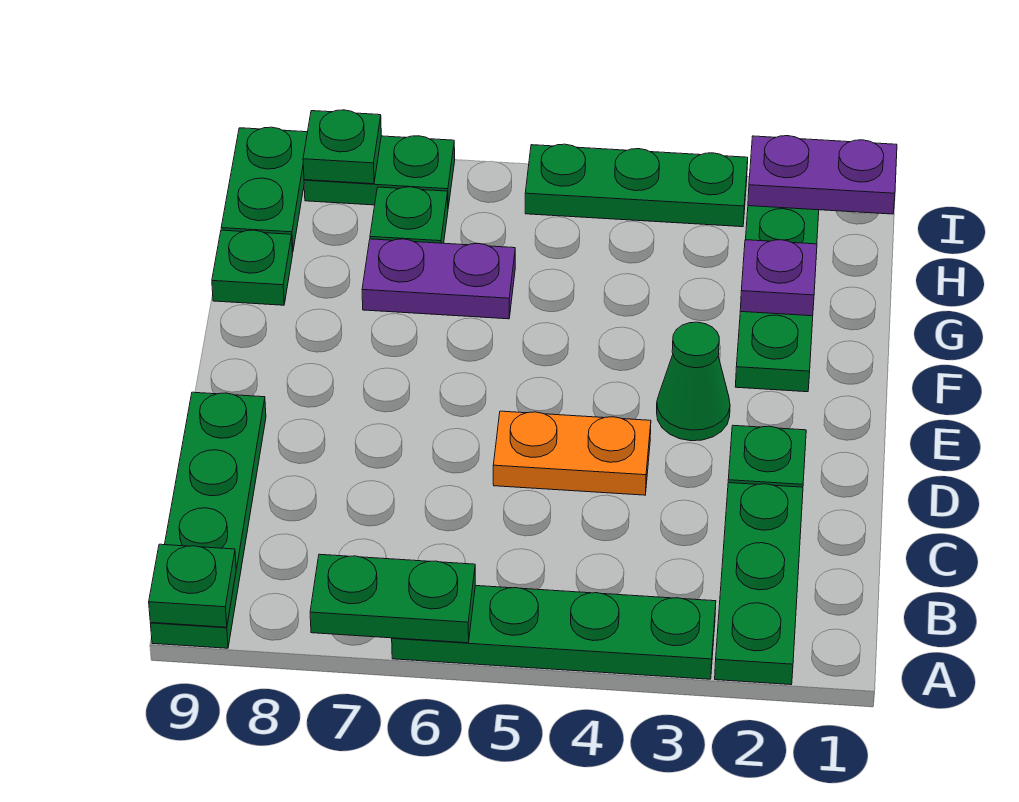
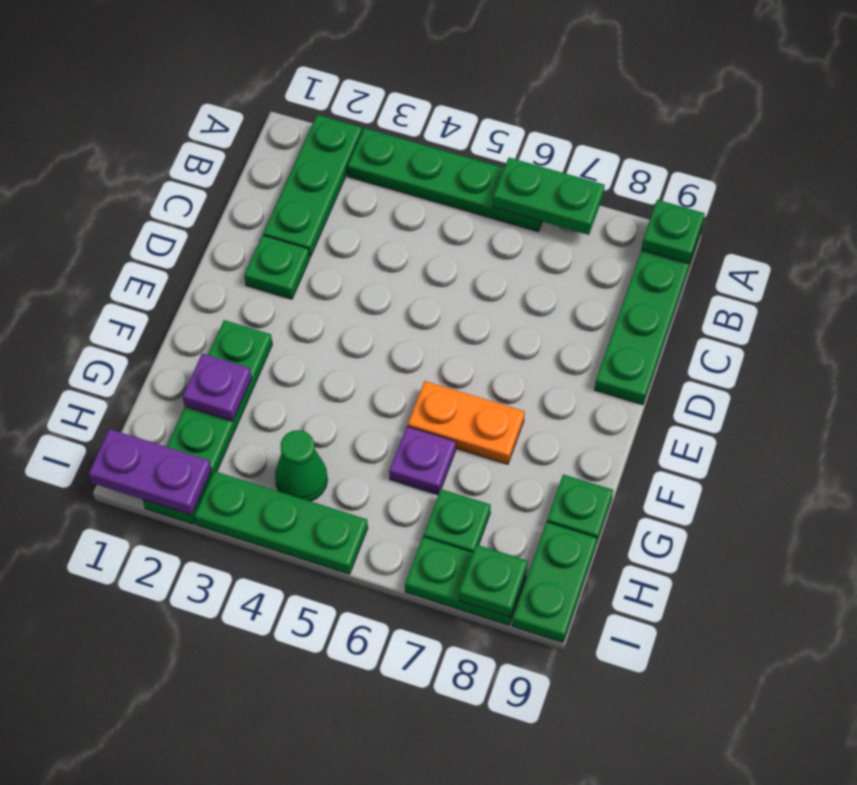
orange 1x2 plate [493,411,651,495] -> orange 1x2 plate moved to [408,381,525,464]
green 1x1 cone [657,322,730,441] -> green 1x1 cone moved to [275,430,328,501]
purple 1x2 plate [362,239,515,319] -> purple 1x1 plate [389,426,456,495]

